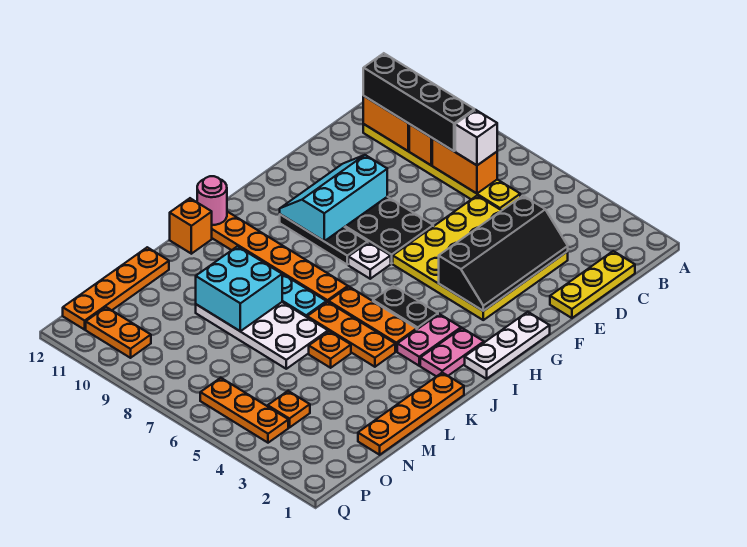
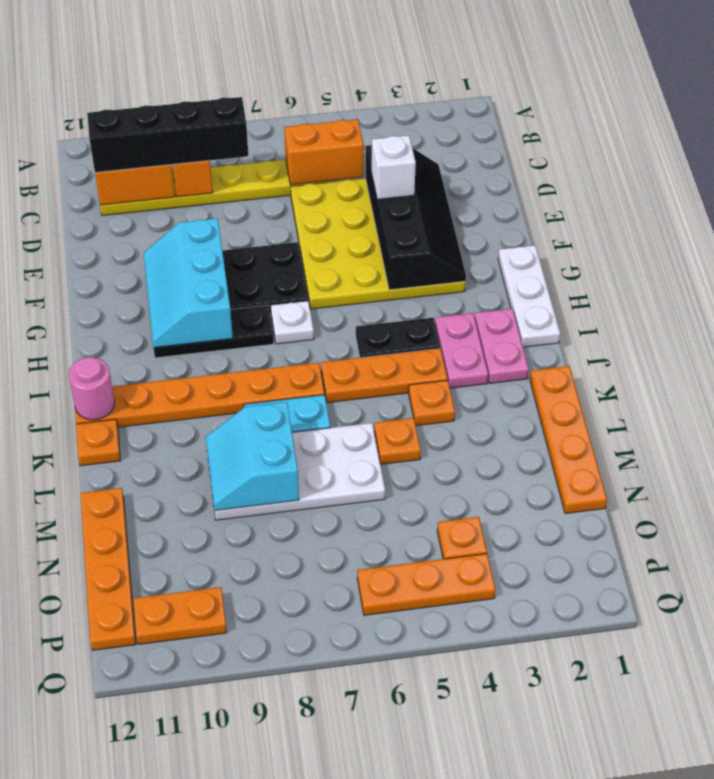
yellow 1x3 plate [550,251,635,318] -> none
orange 1x2 brick [432,138,497,193] -> orange 1x2 brick moved to [284,119,364,185]
white 1x1 brick [455,110,497,165] -> white 1x1 brick moved to [372,135,416,199]
orange 1x3 plate [307,302,395,367] -> orange 1x1 plate [409,380,455,426]
orange 1x1 brick [170,198,212,254] -> orange 1x1 plate [76,419,121,466]
cyan 2x2 brick [196,246,282,331] -> cyan 2x2 slope [206,402,299,511]

